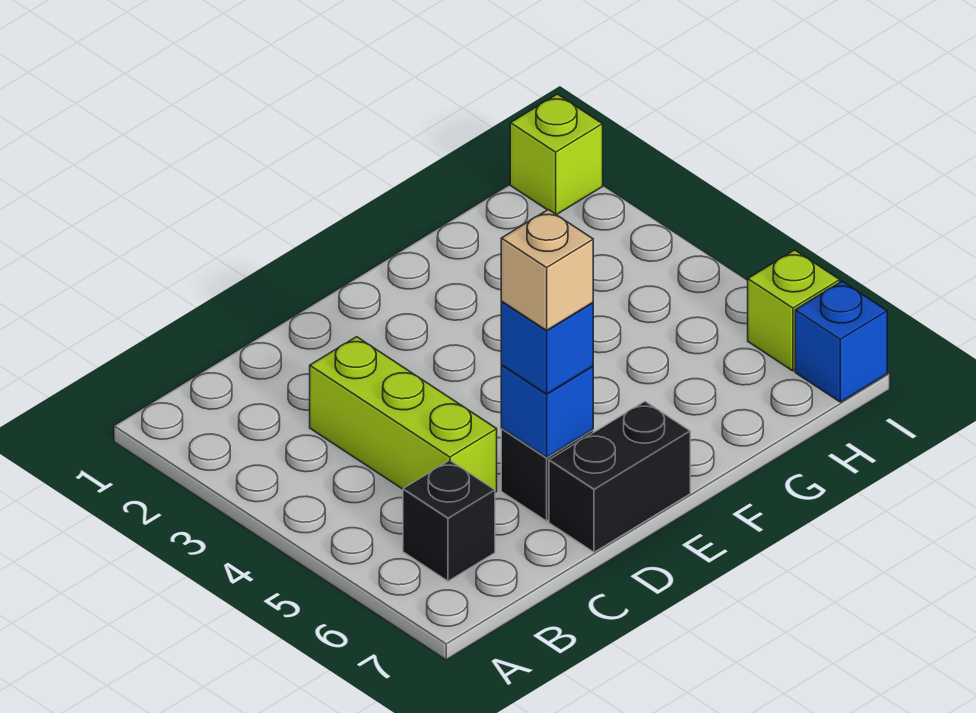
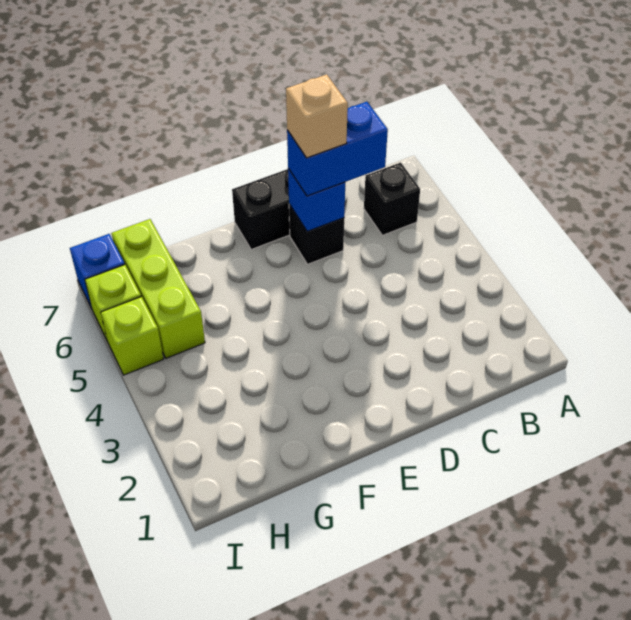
lime 1x3 brick [310,337,497,492] -> lime 1x3 brick moved to [112,219,205,358]
blue 1x1 brick [501,302,593,394] -> blue 1x2 brick [287,102,388,196]
lime 1x1 brick [510,94,603,215] -> lime 1x1 brick moved to [101,297,164,375]

